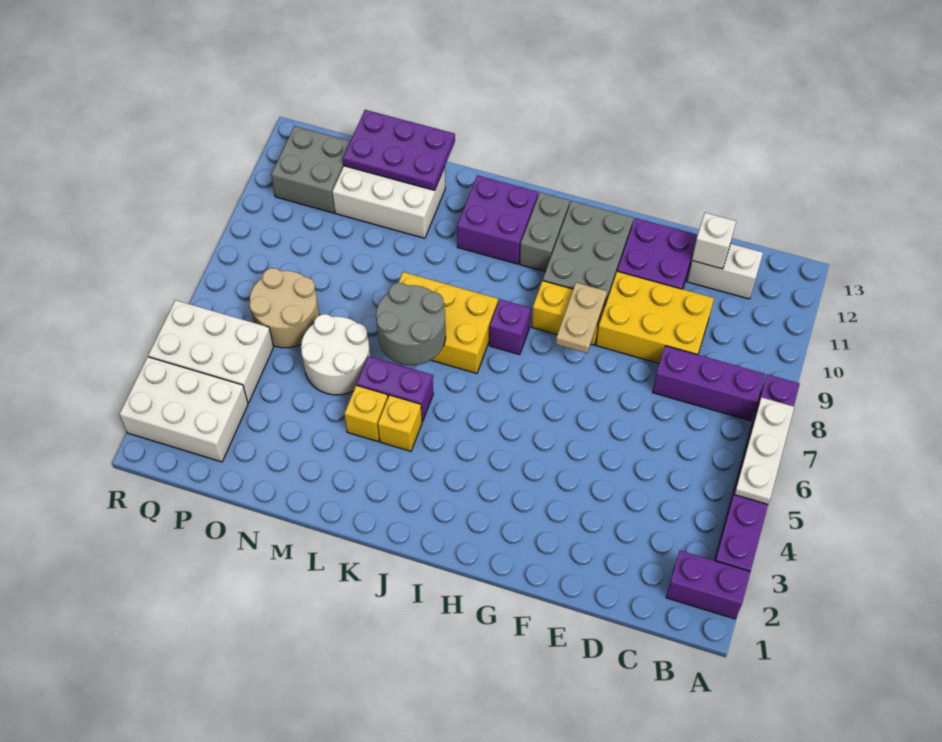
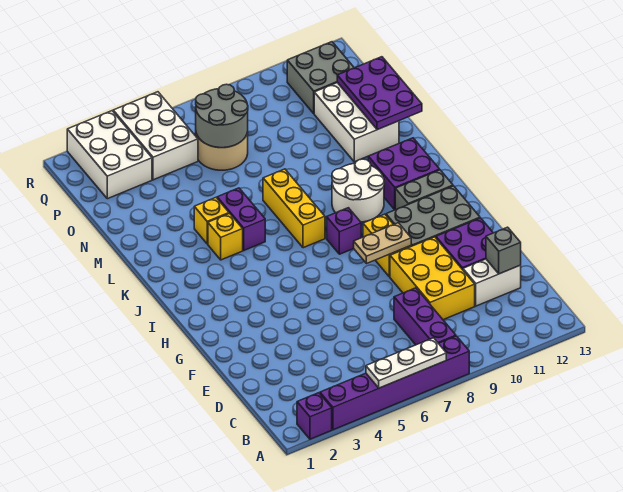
purple 1x2 brick [666,551,750,619] -> purple 1x1 brick [297,393,332,439]
white 1x2 brick [687,244,763,299] -> white 1x2 brick turned to [463,259,521,306]
white 1x1 brick [692,213,736,269] -> grey 1x1 brick [486,227,521,274]
yellow 2x3 brick [398,272,498,373] -> yellow 1x3 brick [263,169,325,248]
grey 2x2 round brick [376,283,446,365] -> grey 2x2 round brick moved to [196,84,248,148]
white 2x2 round brick [301,314,370,395] -> white 2x2 round brick moved to [332,159,384,222]

